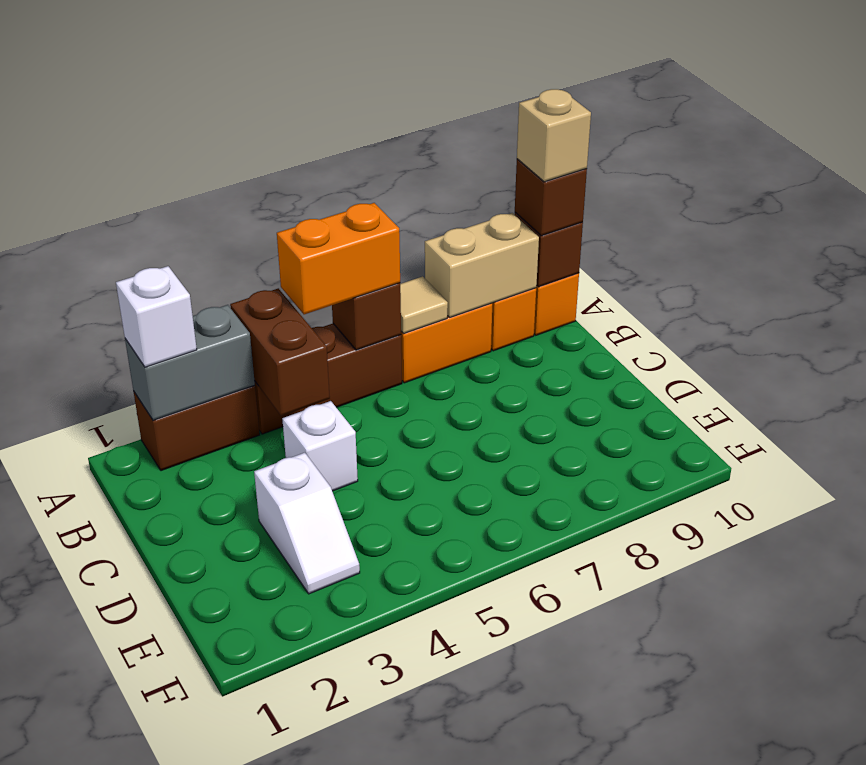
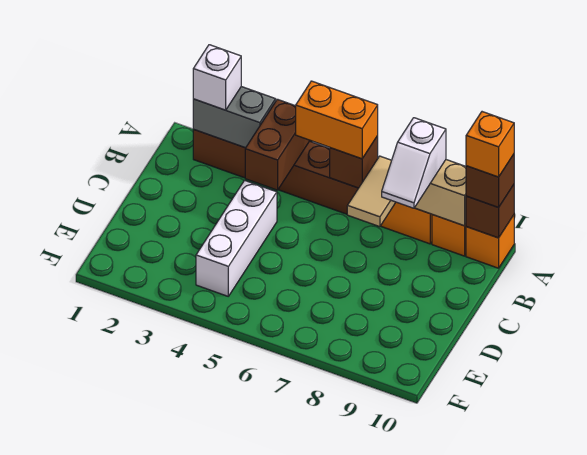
tan 1x1 tile [400,276,448,334] -> tan 1x2 tile [347,156,396,227]
tan 1x1 brick [517,89,591,182] -> orange 1x1 brick [466,112,514,177]
white 1x1 brick [282,401,358,491] -> white 1x3 brick [196,180,277,296]
white 1x2 slope [254,453,360,594] -> white 1x2 slope moved to [382,118,446,208]

